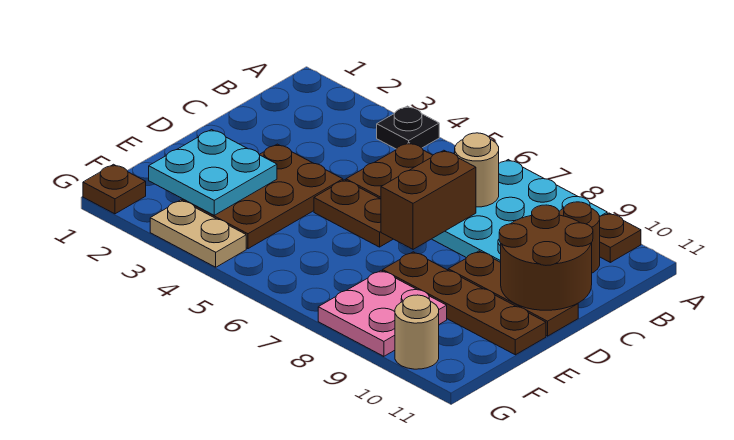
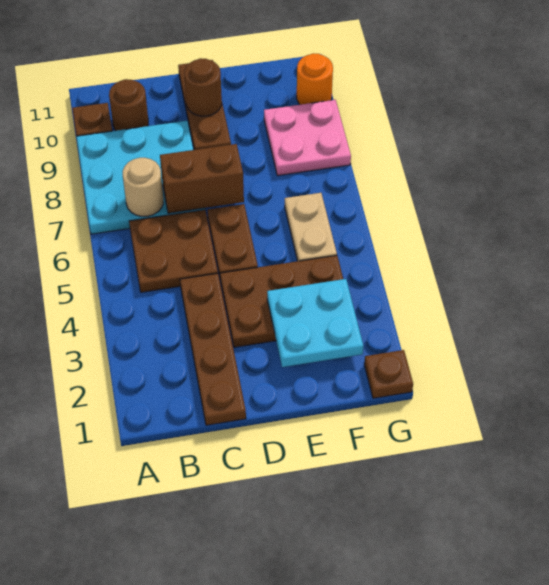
black 1x1 plate [377,106,439,149] -> none
brown 2x2 round brick [499,205,593,310] -> brown 1x1 round brick [184,58,222,116]
brown 1x4 plate [383,252,546,355] -> brown 1x4 plate moved to [180,273,246,425]
tan 1x2 plate [150,200,246,267] -> tan 1x2 plate moved to [285,193,337,261]
tan 1x1 round brick [395,295,439,369] -> orange 1x1 round brick [297,53,333,105]

